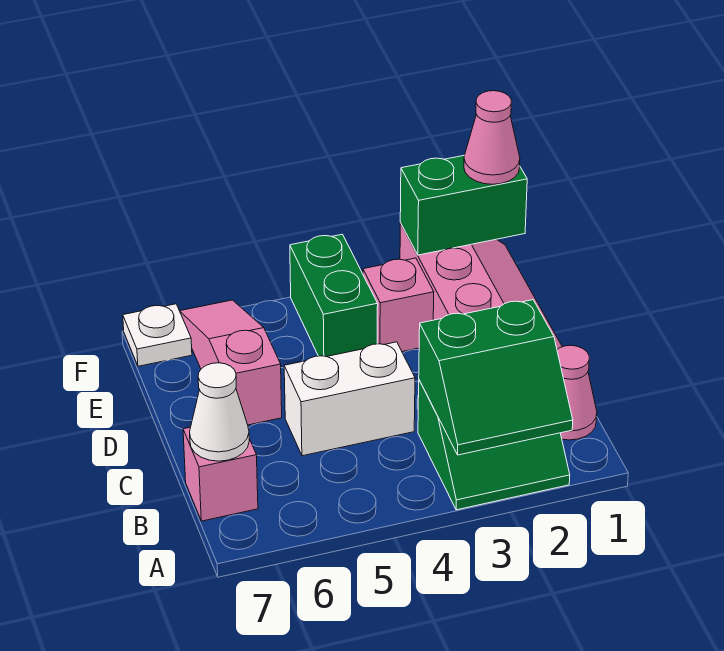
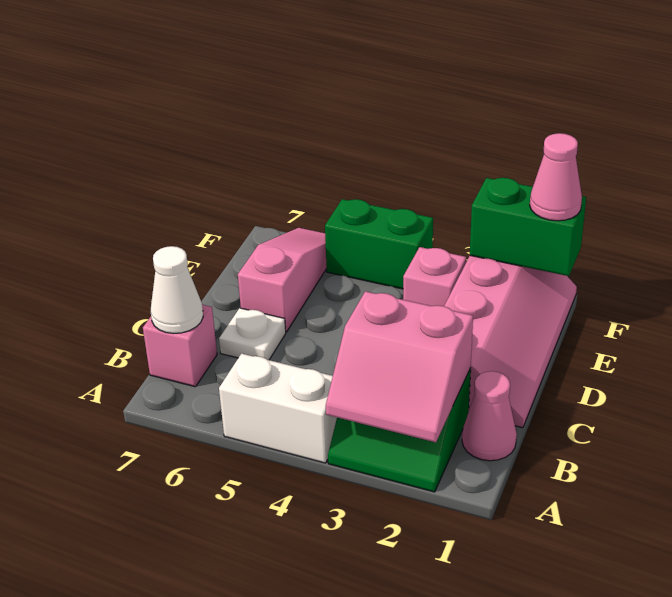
green 2x2 slope [419,300,573,455] -> pink 2x2 slope [326,291,473,442]
white 1x2 brick [284,342,415,456] -> white 1x2 brick moved to [219,354,337,463]
green 1x2 brick [290,234,378,357] -> green 1x2 brick turned to [325,199,433,289]
white 1x1 plate [123,304,192,366] -> white 1x1 plate moved to [219,308,286,360]

